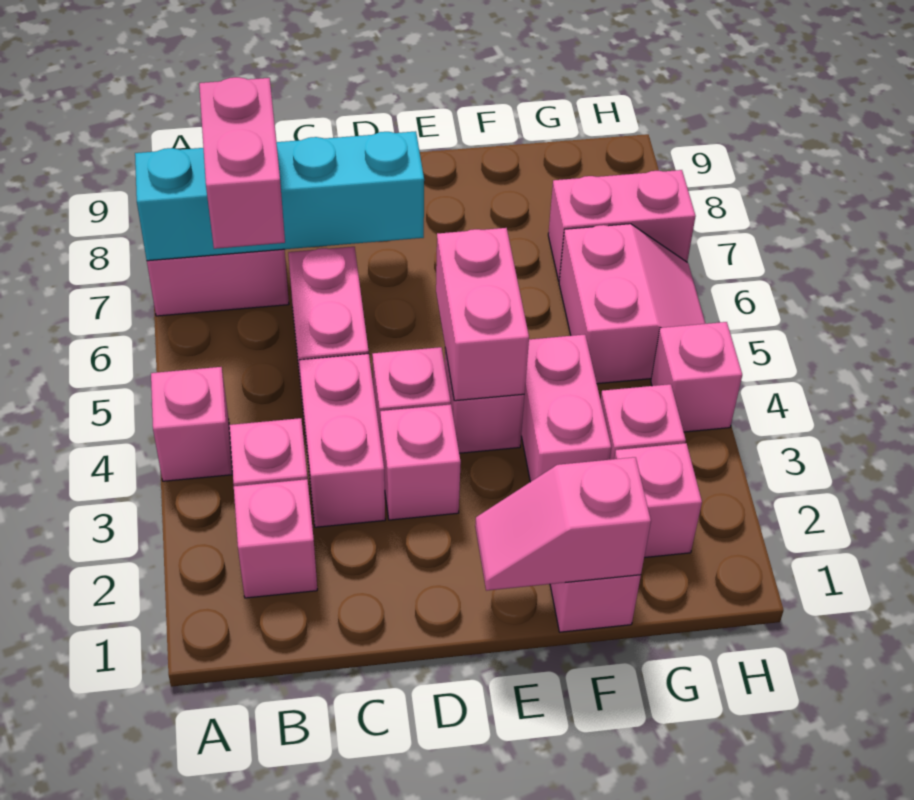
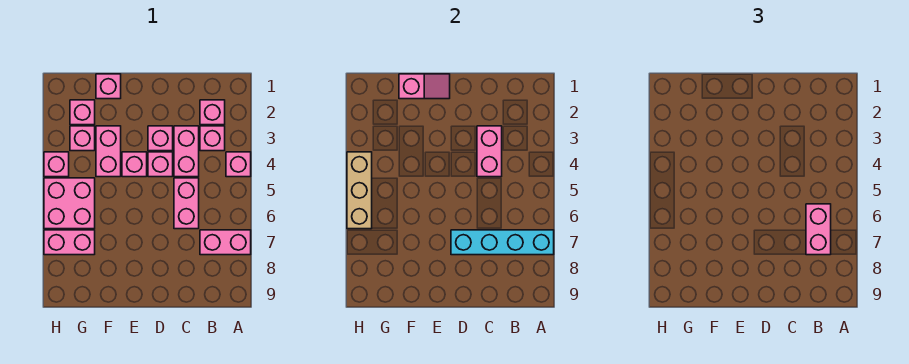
pink 1x2 brick [436,228,529,401] -> pink 1x2 brick moved to [477,126,502,177]
pink 2x2 slope [559,224,705,384] -> pink 2x2 brick [44,178,95,229]
none -> tan 1x3 brick [347,152,372,229]

